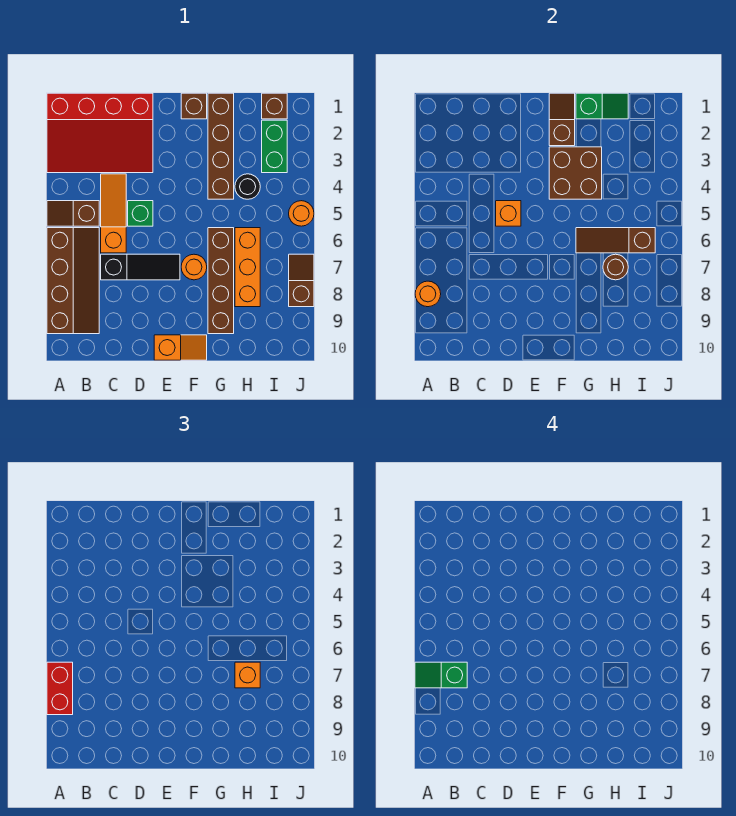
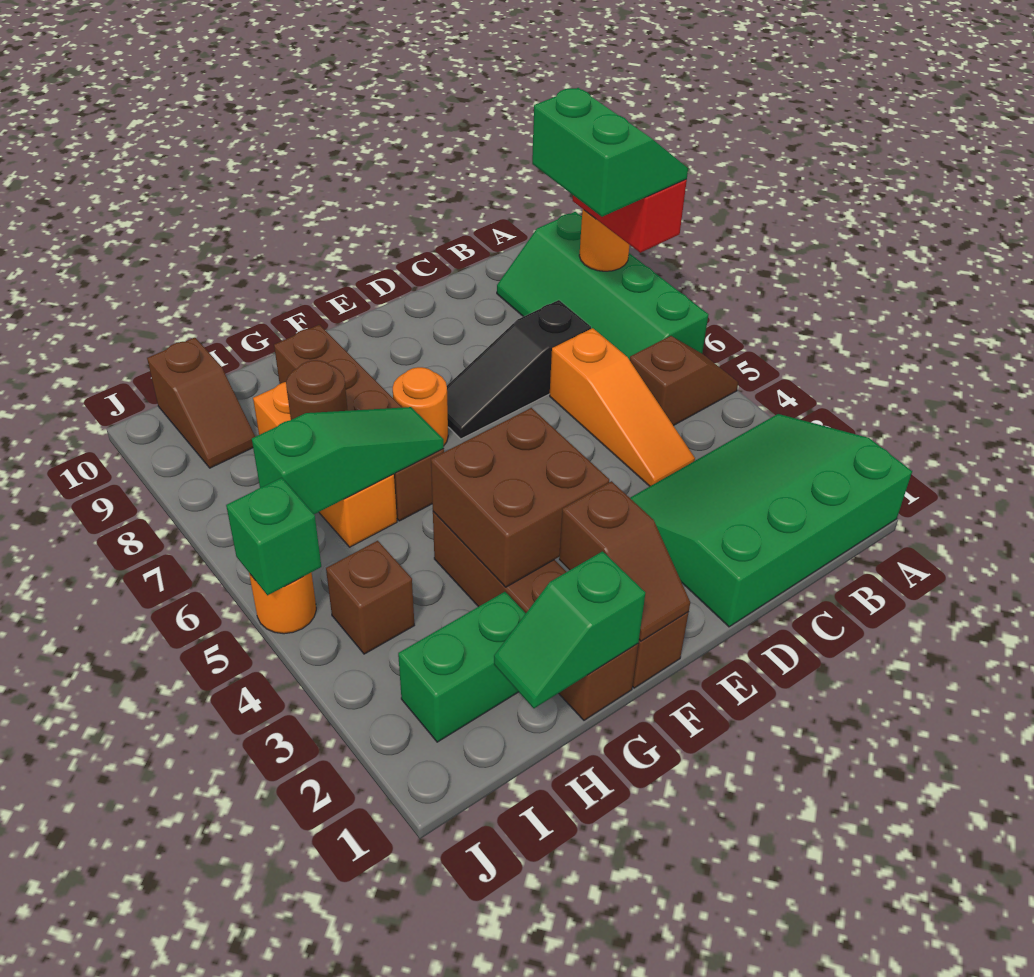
red 3x4 slope [47,93,153,173] -> green 3x4 slope [630,414,912,627]
brown 2x4 slope [47,228,99,334] -> green 2x4 slope [497,212,708,360]
green 1x2 slope [415,662,467,688] -> green 2x2 slope [532,88,688,217]
green 1x1 brick [128,201,153,226] -> green 1x1 brick moved to [226,478,321,595]
orange 1x1 brick [496,201,521,226] -> none
orange 1x2 slope [154,335,207,360] -> none
brown 1x3 slope [576,228,655,253] -> green 1x3 slope [252,407,444,514]
black 1x1 round brick [235,174,260,199] -> none
orange 1x1 brick [235,662,260,688] -> none
brown 1x1 brick [262,93,287,119] -> brown 1x1 brick moved to [326,541,414,654]
green 1x2 brick [262,120,287,173] -> green 1x2 brick turned to [398,592,526,742]
brown 1x2 slope [289,254,314,307] -> brown 1x2 slope moved to [147,338,255,468]

